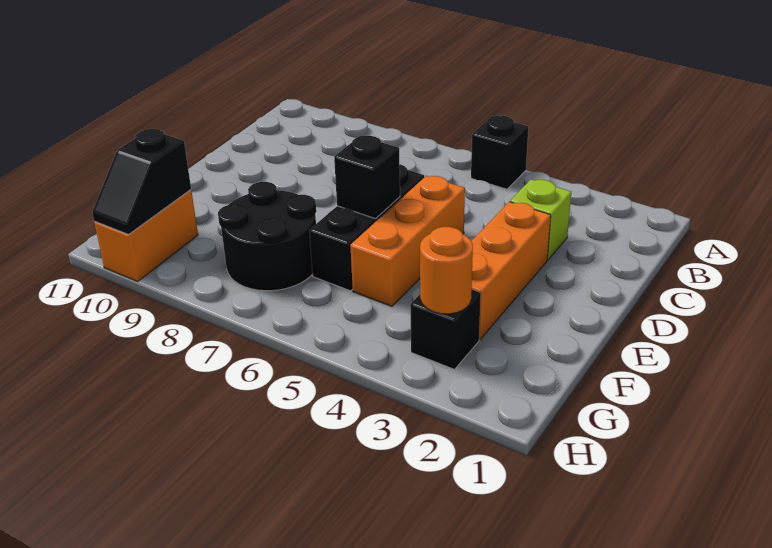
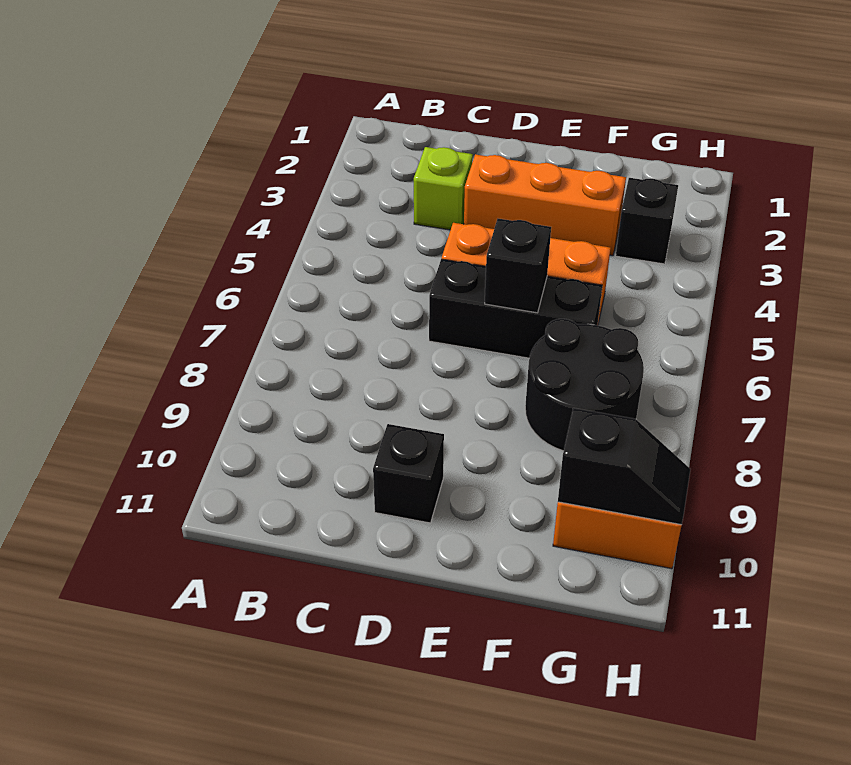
black 1x1 brick [471,116,528,189] -> black 1x1 brick moved to [373,424,444,523]
orange 1x1 round brick [420,227,473,314] -> none

